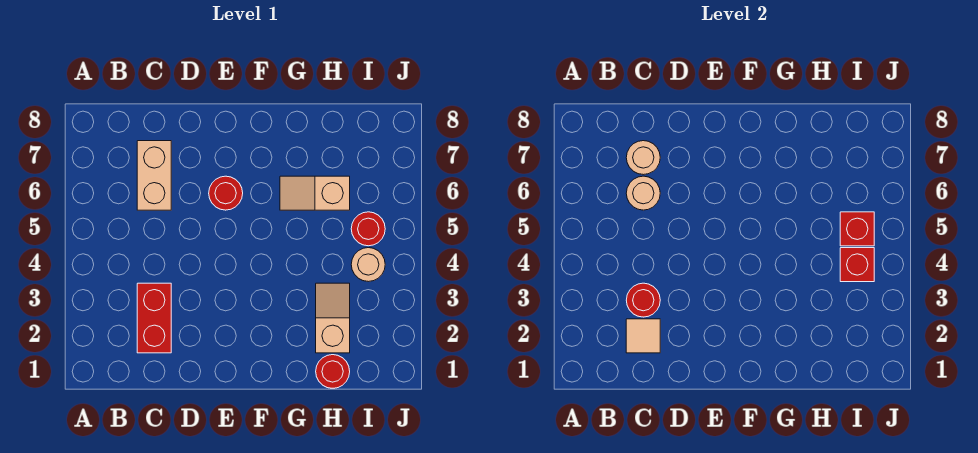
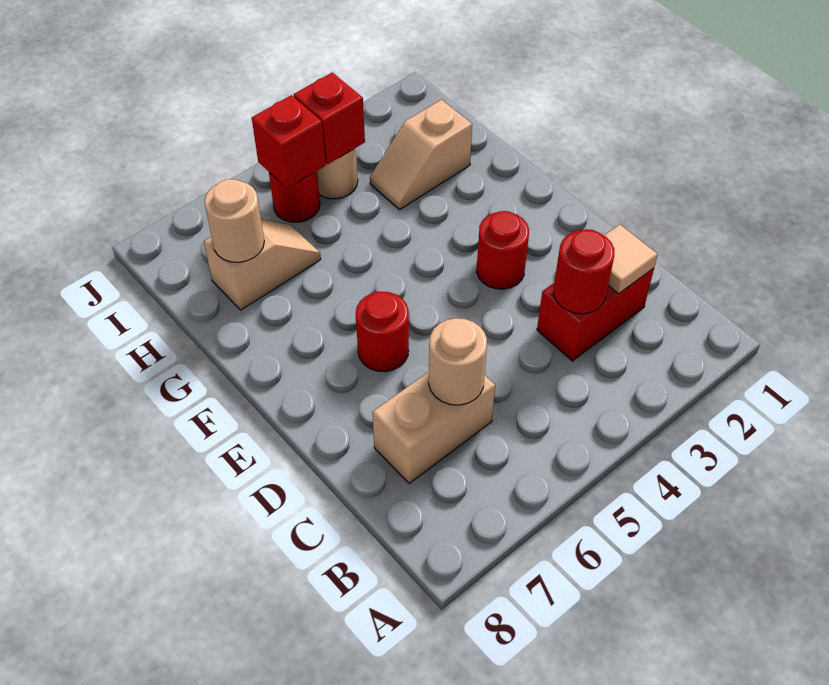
tan 1x1 round brick [626,141,660,175] -> tan 1x1 round brick moved to [204,179,264,262]
tan 1x2 slope [280,176,350,210] -> tan 1x2 slope turned to [204,219,321,310]
red 1x1 round brick [316,355,350,388] -> red 1x1 round brick moved to [477,211,529,289]

